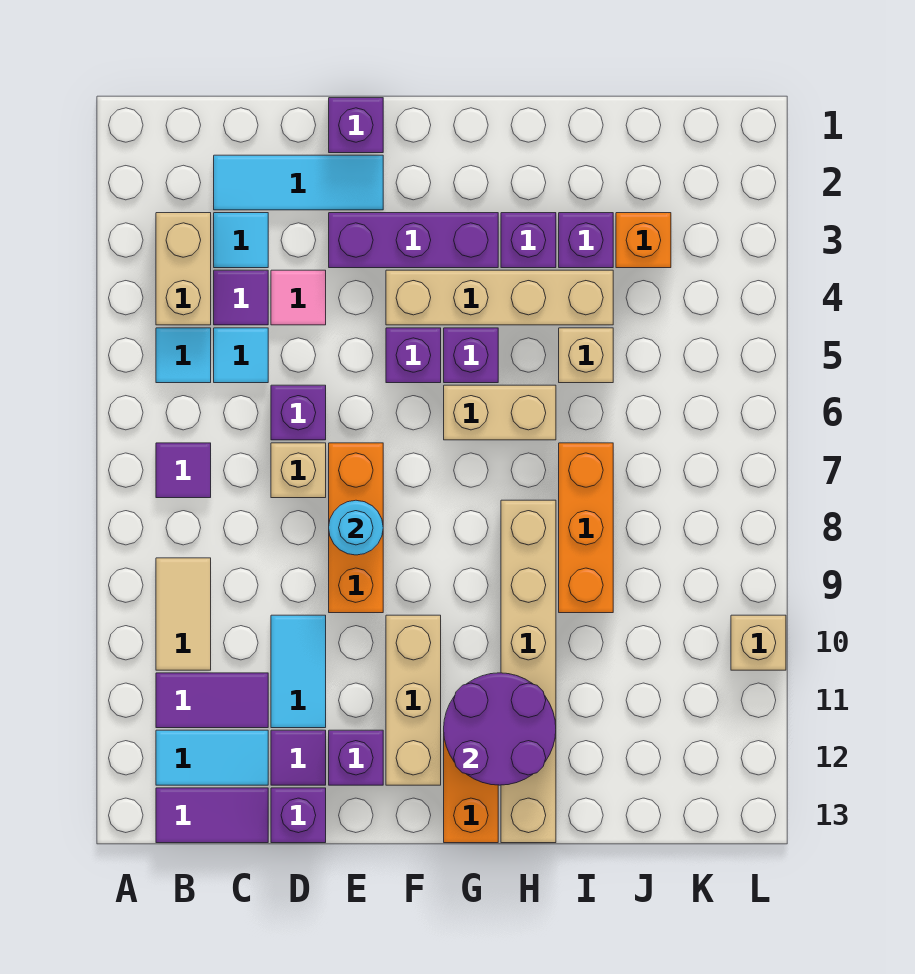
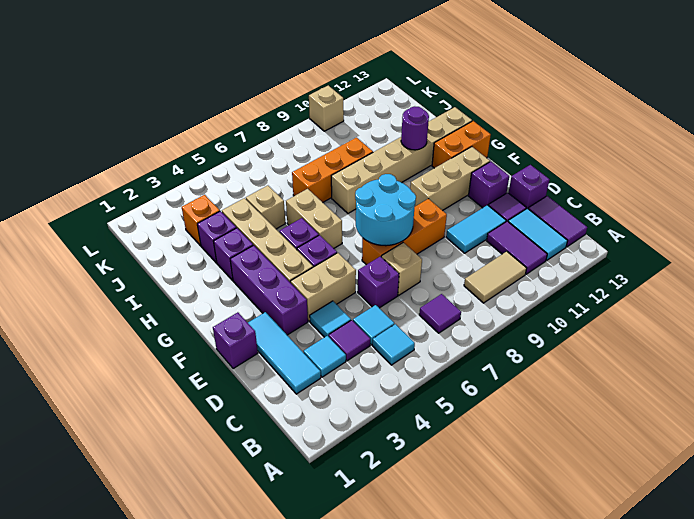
tan 1x2 brick [156,213,211,325] -> tan 1x2 brick moved to [290,253,356,321]
pink 1x1 tile [271,270,326,325] -> cyan 1x1 tile [310,301,351,337]
cyan 1x1 round brick [329,500,383,555] -> cyan 2x2 round brick [355,174,416,246]
purple 2x2 round brick [444,673,556,785] -> purple 1x1 round brick [401,106,429,150]

